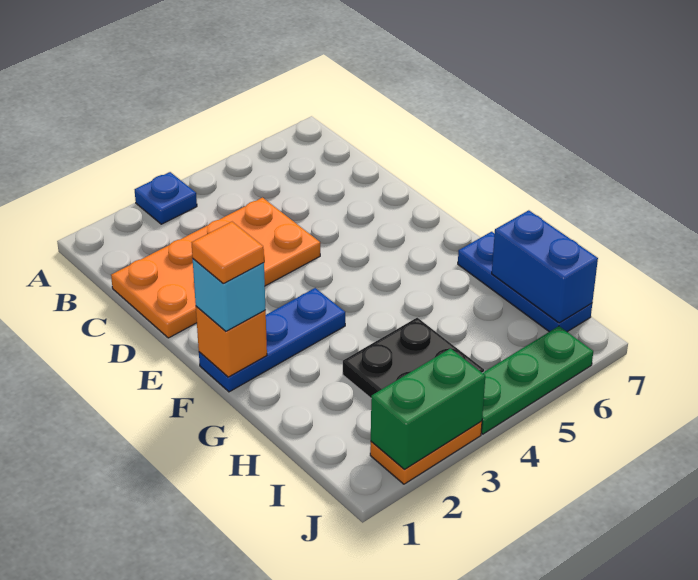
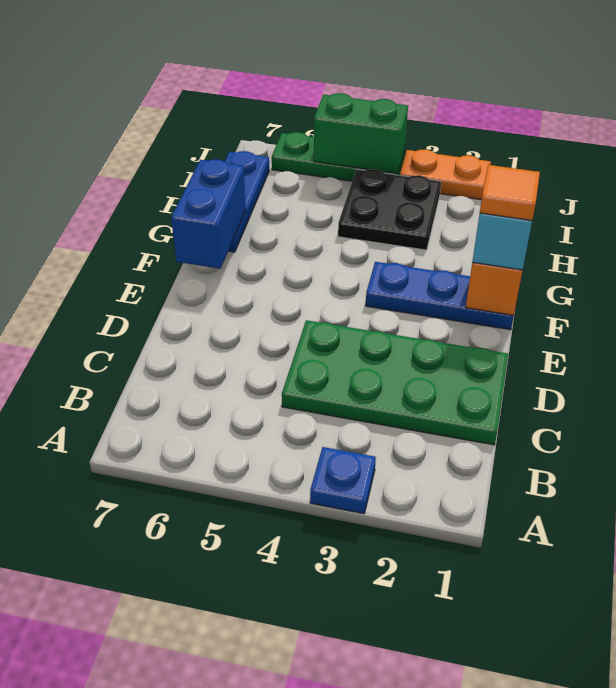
orange 2x4 plate [111,198,320,338] -> green 2x4 plate [282,320,508,445]
blue 1x2 brick [492,210,598,323] -> blue 1x2 brick moved to [171,159,246,269]
green 1x2 brick [371,348,485,469] -> green 1x2 brick moved to [314,93,408,173]

